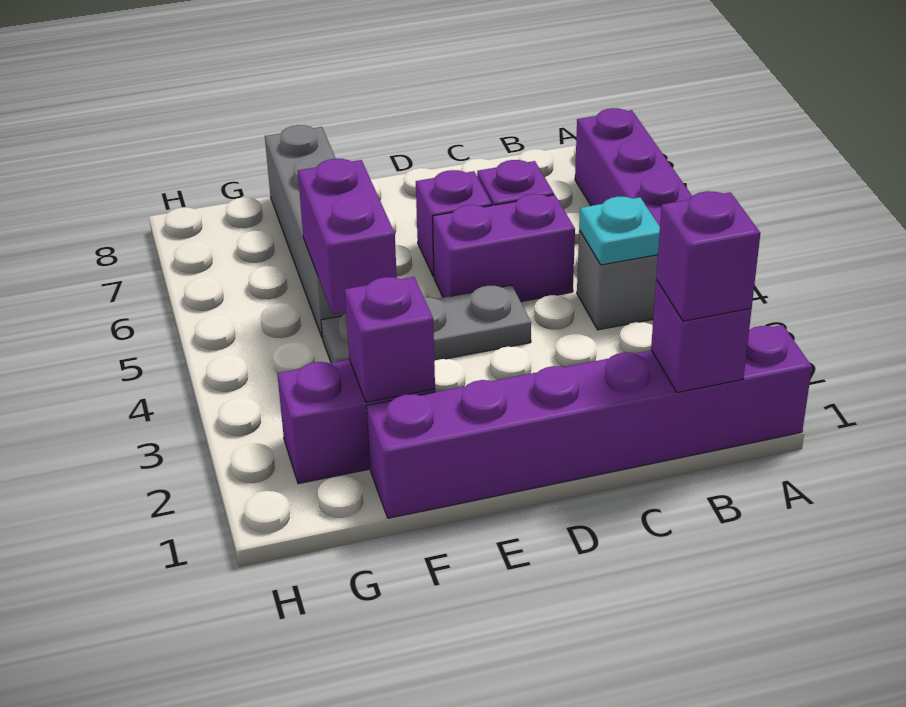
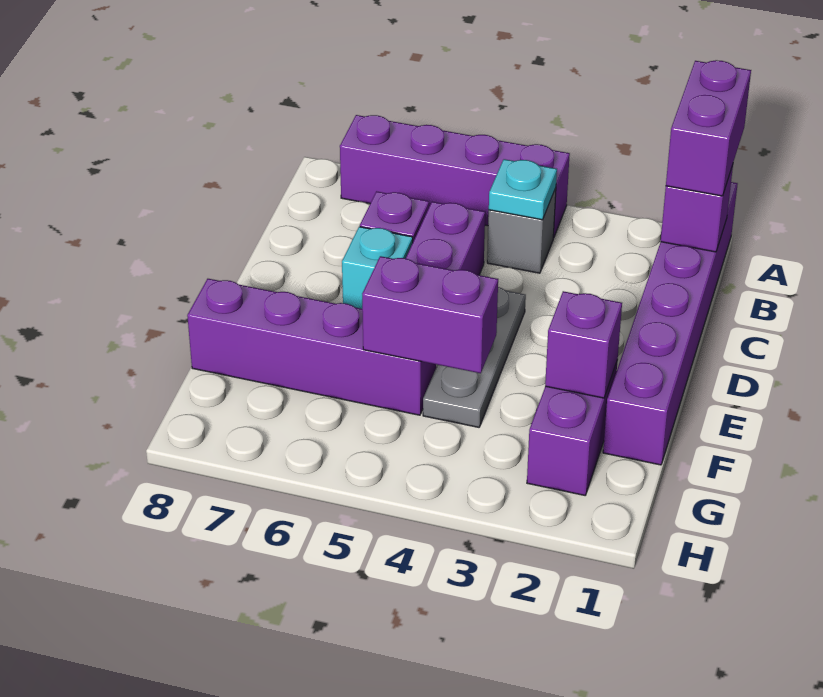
purple 1x1 brick [656,191,760,321] -> purple 1x2 brick [666,60,751,196]
purple 1x1 brick [416,170,492,277] -> cyan 1x1 brick [342,227,413,309]
grey 1x4 brick [265,125,346,338] -> purple 1x4 brick [187,279,436,415]

